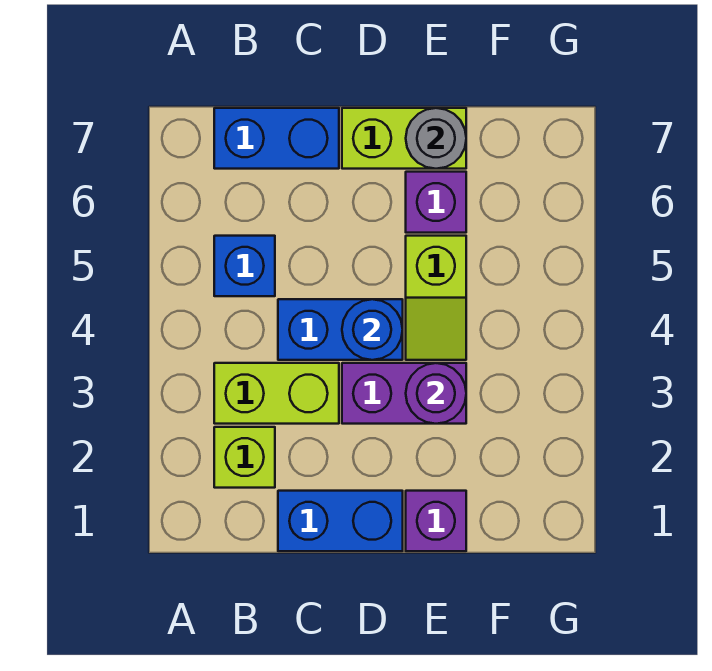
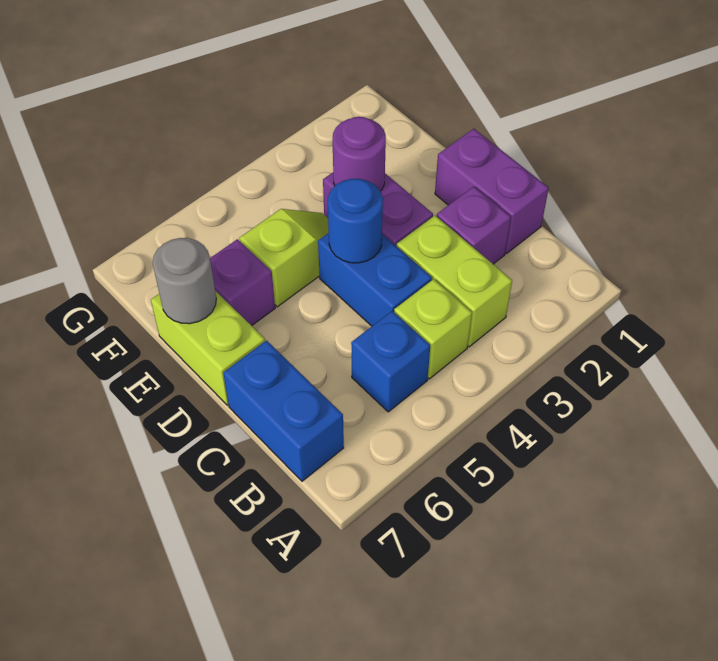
lime 1x1 brick [214,427,275,488] -> lime 1x1 brick moved to [394,279,472,379]
blue 1x2 brick [278,491,403,551] -> purple 1x2 brick [435,129,549,253]
purple 1x1 brick [406,491,466,551] -> purple 1x1 brick moved to [437,187,511,264]

